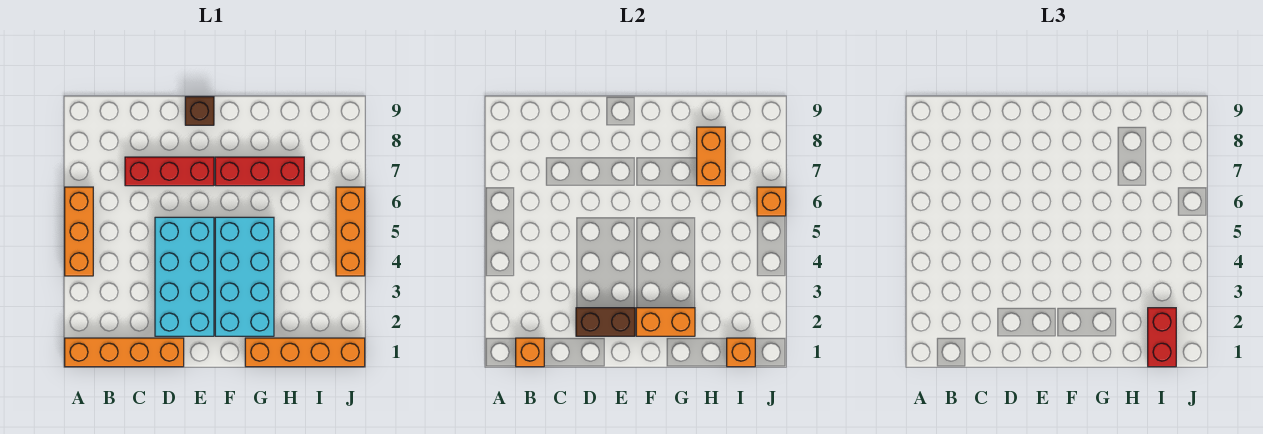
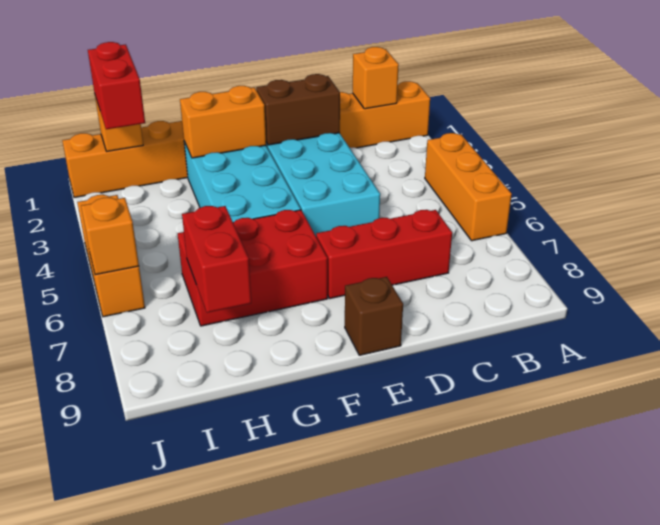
red 1x3 brick [215,157,304,186] -> red 2x3 brick [178,210,328,326]
orange 1x2 brick [697,127,725,186] -> red 1x2 brick [182,206,251,313]

